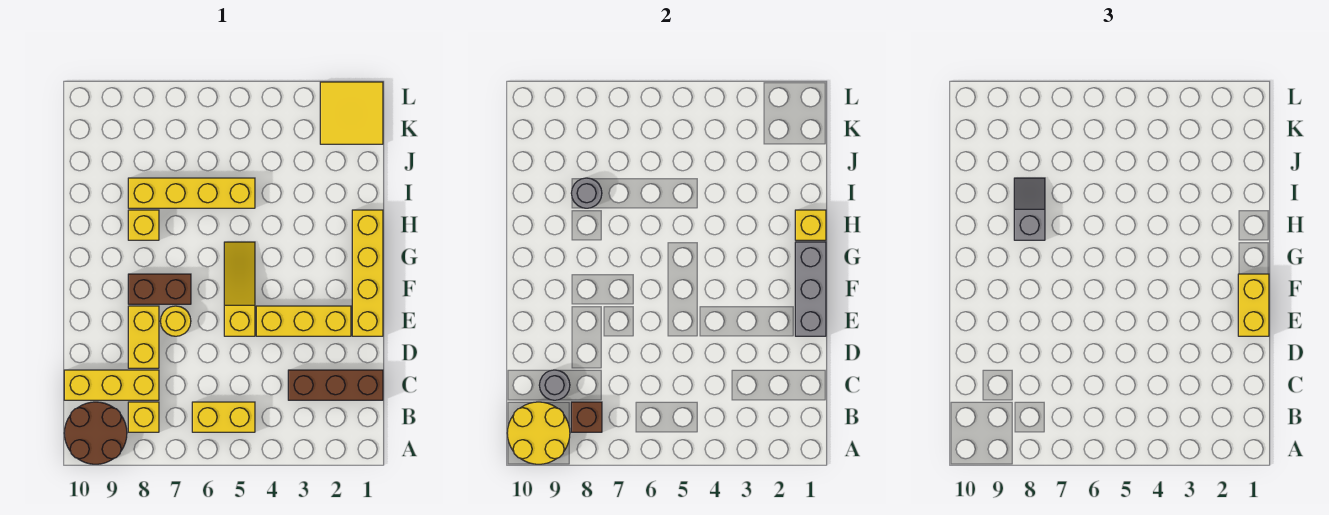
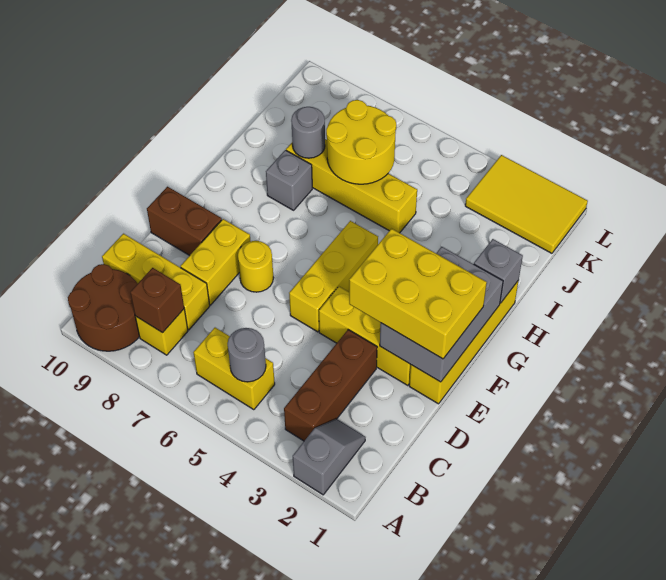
yellow 2x2 round brick [507,402,570,464] -> yellow 2x2 round brick moved to [326,100,396,184]
brown 1x3 brick [288,370,383,400] -> brown 1x3 brick turned to [284,330,377,441]
grey 1x1 round brick [539,370,570,400] -> grey 1x1 round brick moved to [228,328,266,382]
grey 1x3 brick [795,242,826,336] -> grey 2x3 brick [380,247,503,382]
yellow 1x2 brick [1238,274,1269,336] -> yellow 2x3 brick [349,229,487,359]
yellow 1x3 slope [224,242,255,336] -> yellow 1x3 brick [289,221,378,332]
brown 1x2 brick [128,274,191,304] -> brown 1x2 brick moved to [147,187,222,256]
yellow 1x1 brick [795,210,826,240] -> grey 1x1 brick [474,239,523,303]
yellow 1x1 brick [128,210,159,240] -> grey 1x1 brick [266,150,312,210]
grey 1x2 slope [1014,178,1045,240] -> grey 1x2 slope moved to [293,419,366,495]
yellow 2x2 tile [320,82,383,144] -> yellow 2x3 tile [465,155,588,253]

